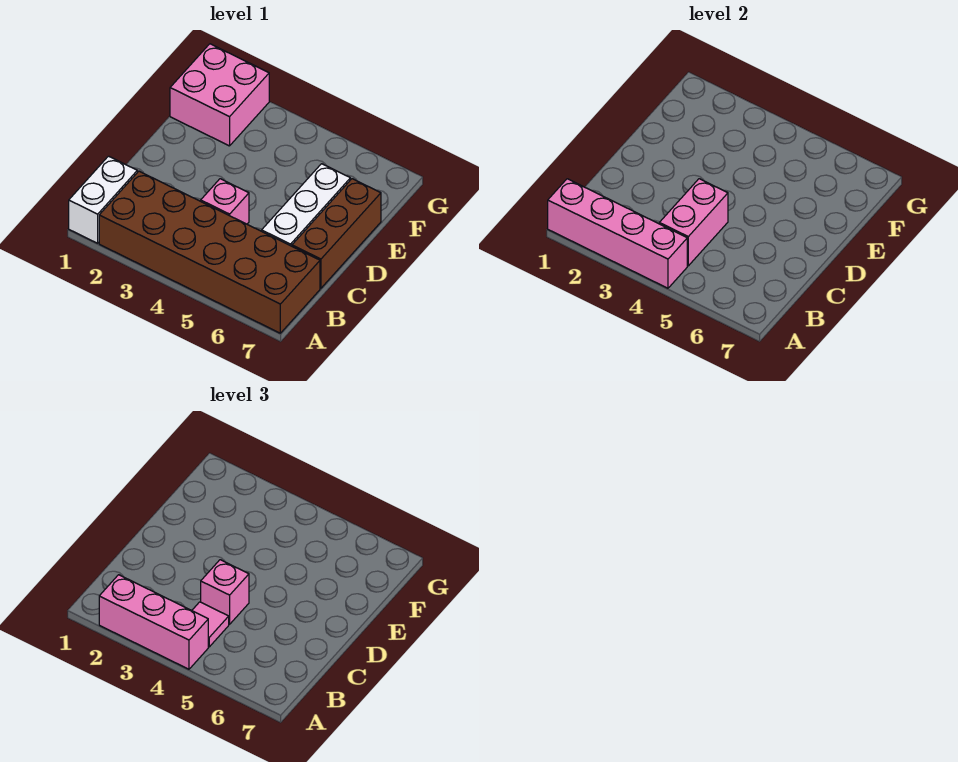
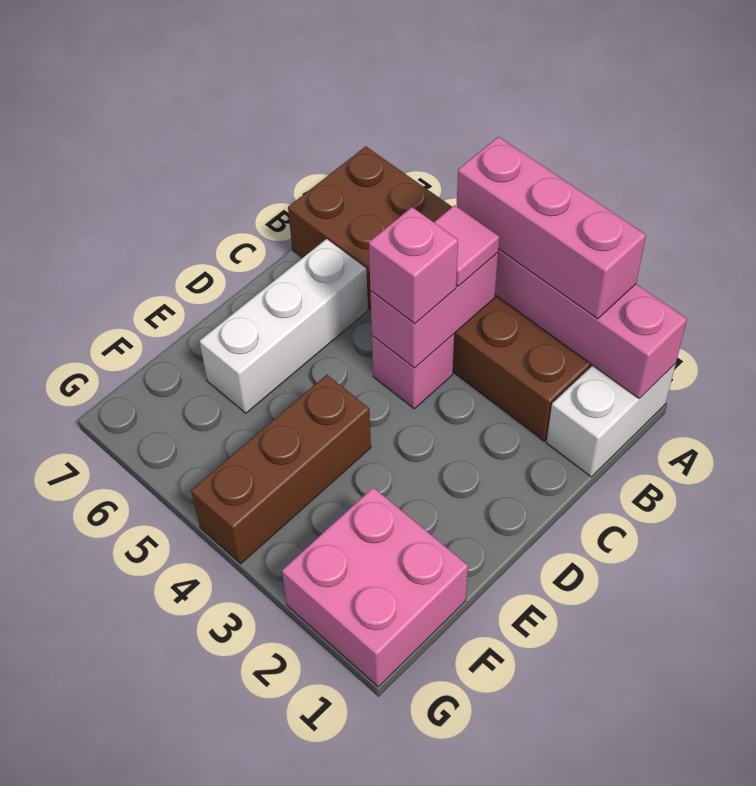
brown 1x3 brick [292,179,381,288] -> brown 1x3 brick moved to [191,375,371,564]

